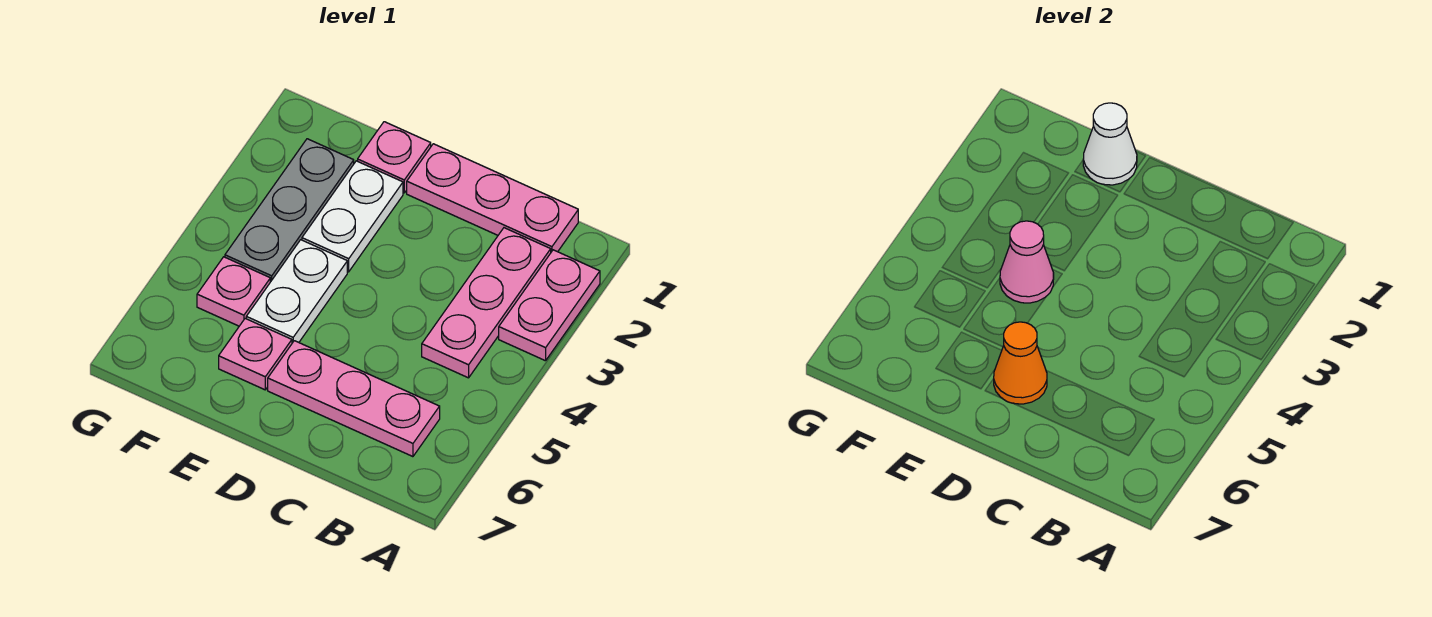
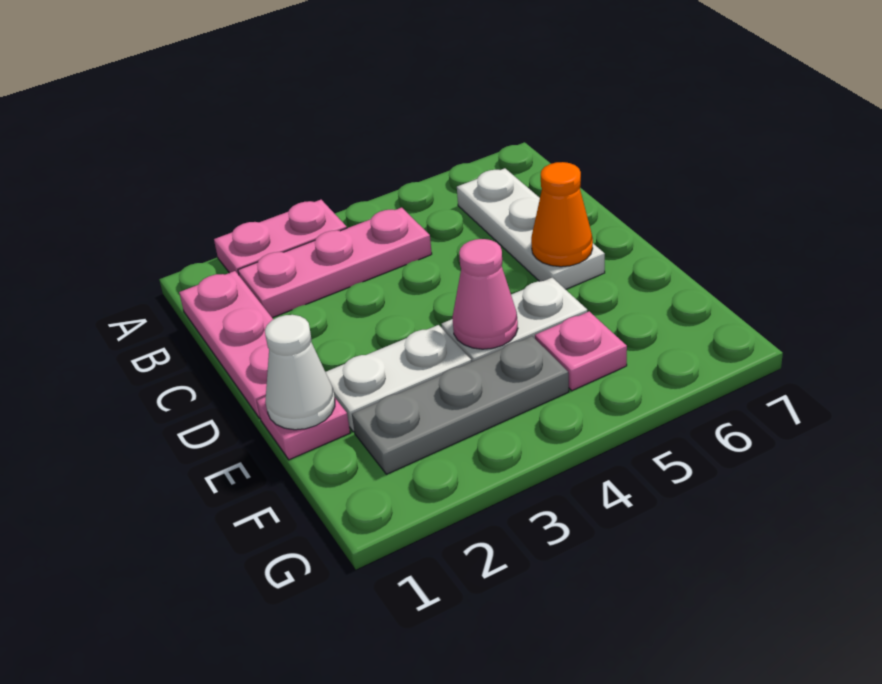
pink 1x3 plate [268,341,440,457] -> white 1x3 plate [457,168,605,289]
pink 1x1 plate [219,318,292,390] -> none

